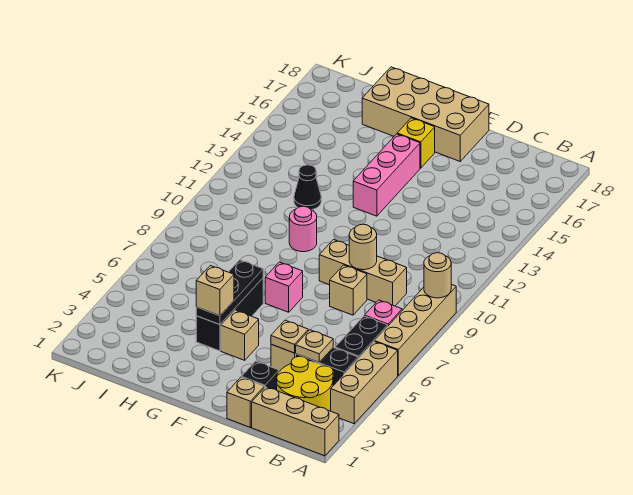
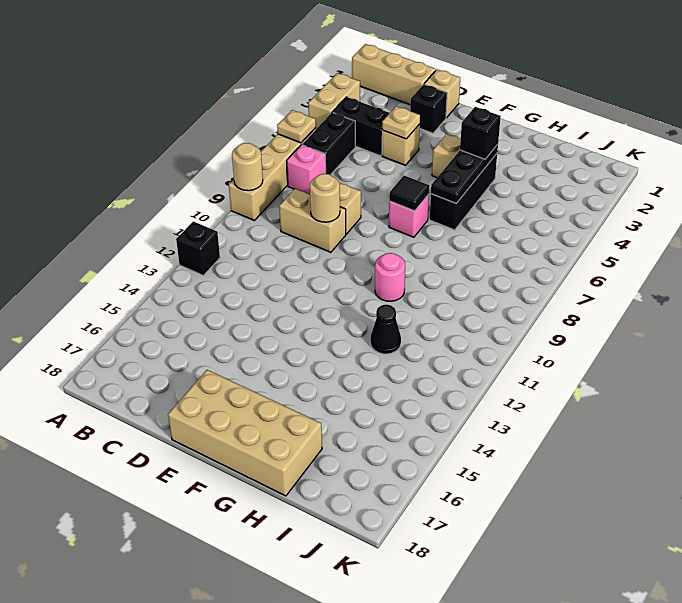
tan 1x3 brick [331,341,398,424] -> tan 1x2 brick [308,73,360,129]
none -> black 1x1 brick [176,221,220,275]
yellow 2x2 round brick [277,356,333,411] -> none
tan 1x1 plate [296,330,333,362] -> tan 1x1 plate moved to [277,110,316,143]
tan 1x3 brick [319,240,407,306] -> tan 1x2 brick [279,189,346,252]
none -> black 1x1 tile [389,176,429,211]
pink 1x3 brick [353,134,420,216] -> none
yellow 1x1 brick [397,118,435,168] -> none
tan 1x1 brick [196,266,234,316] -> black 1x1 brick [460,107,501,159]

